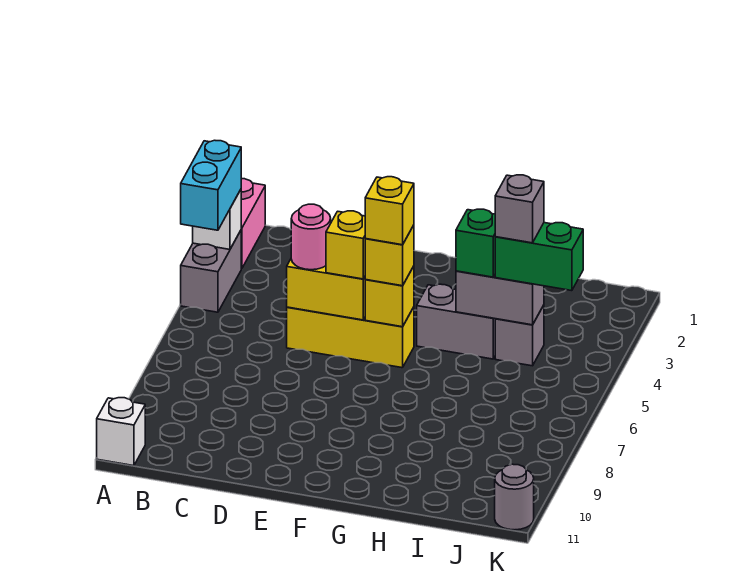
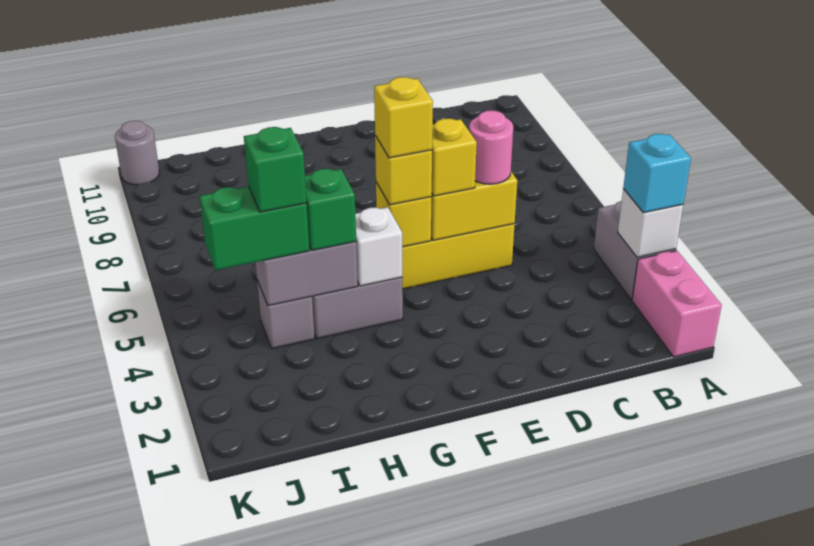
cyan 1x2 brick [181,140,241,230] -> cyan 1x1 brick [623,134,691,213]
white 1x1 brick [97,398,145,466] -> white 1x1 brick moved to [355,207,402,286]
grey 1x1 brick [495,175,544,243] -> green 1x1 brick [244,127,306,212]

